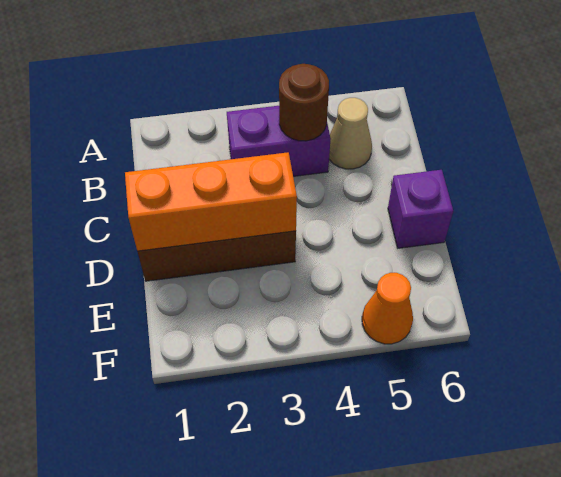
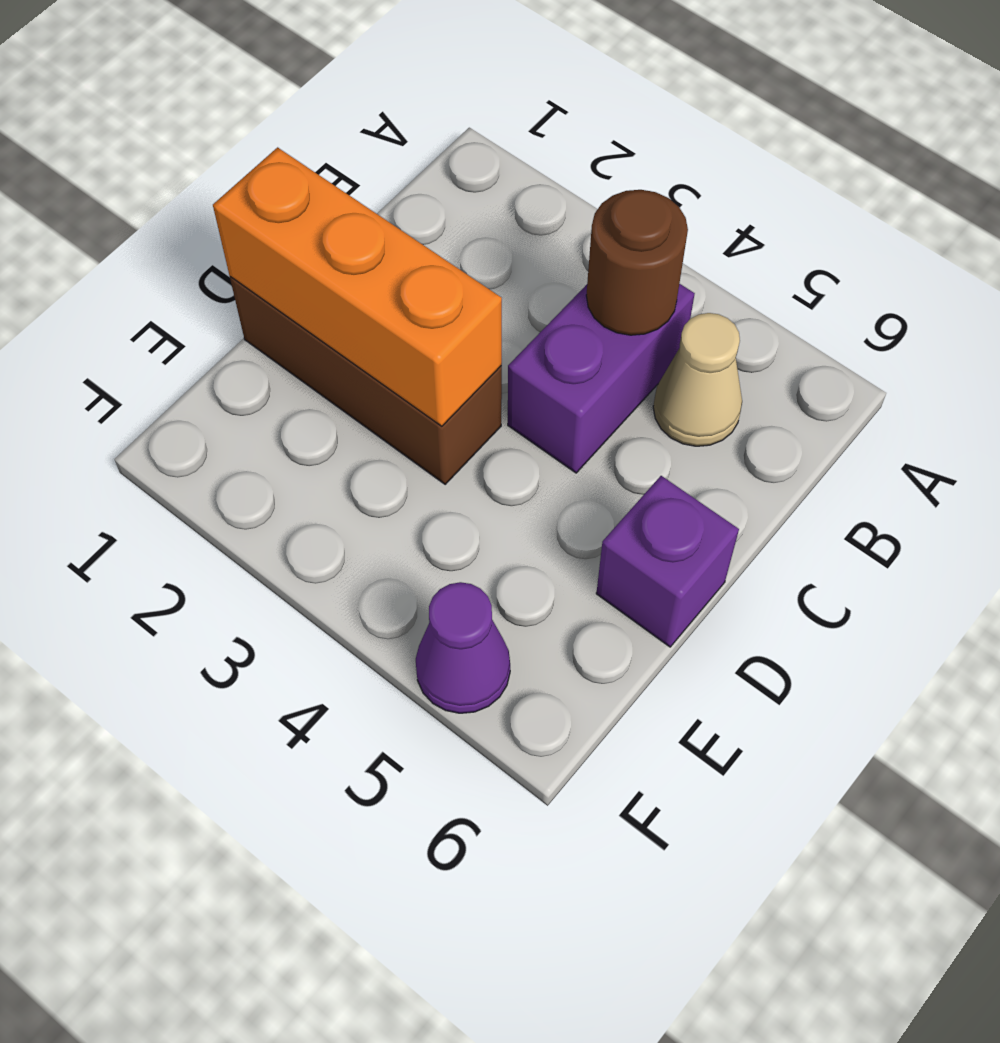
purple 1x2 brick [227,106,331,176] -> purple 1x2 brick turned to [508,284,695,473]
orange 1x1 cone [362,273,413,344] -> purple 1x1 cone [416,582,510,713]

